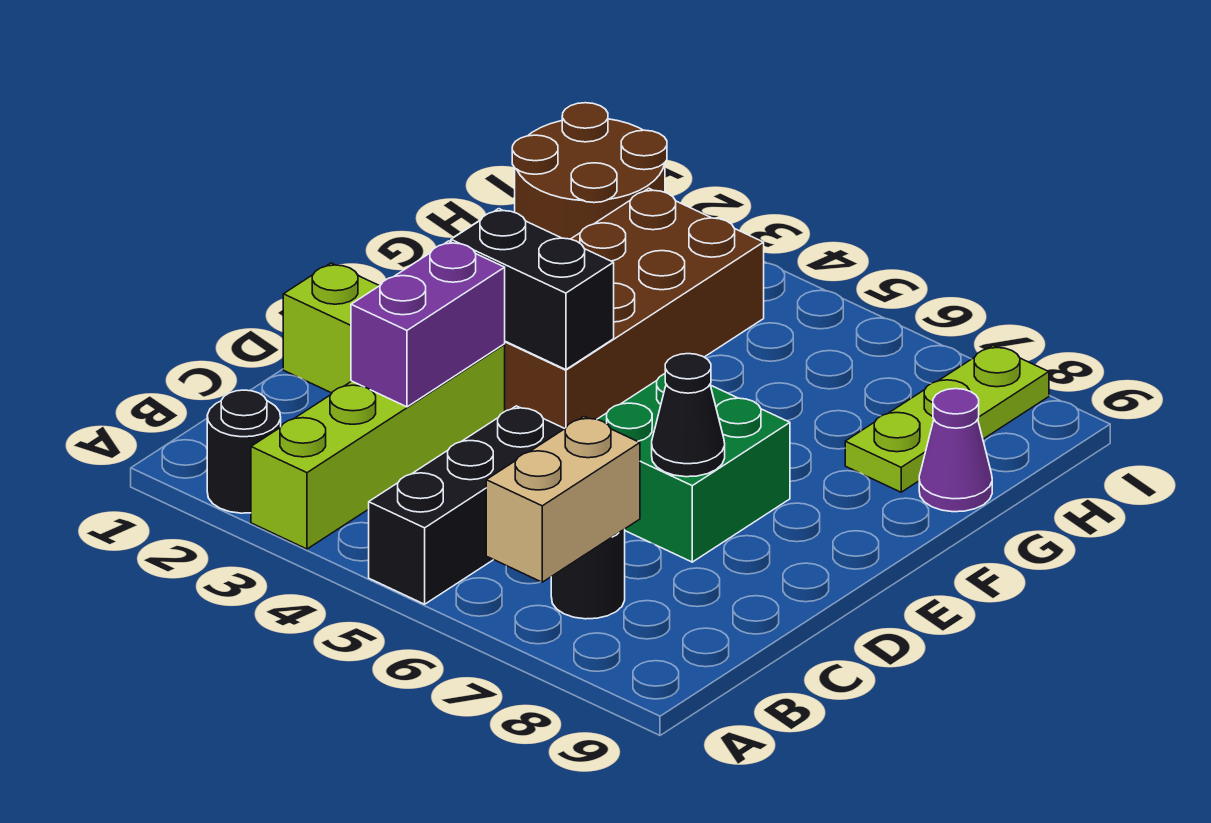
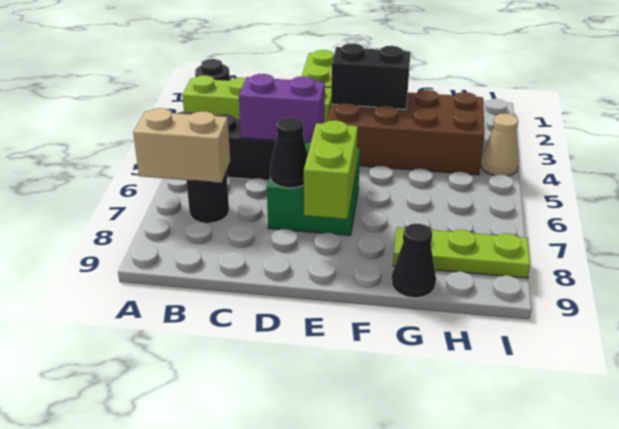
purple 1x2 brick [351,241,505,407] -> purple 1x2 brick moved to [239,74,325,143]
black 1x2 brick [451,209,614,370] -> black 1x2 brick turned to [331,43,410,109]
none -> lime 1x2 brick [304,120,358,219]
purple 1x1 cone [919,389,992,512] -> black 1x1 cone [391,224,436,298]
brown 2x2 round brick [512,103,667,239] -> none
none -> tan 1x1 cone [481,113,519,176]

